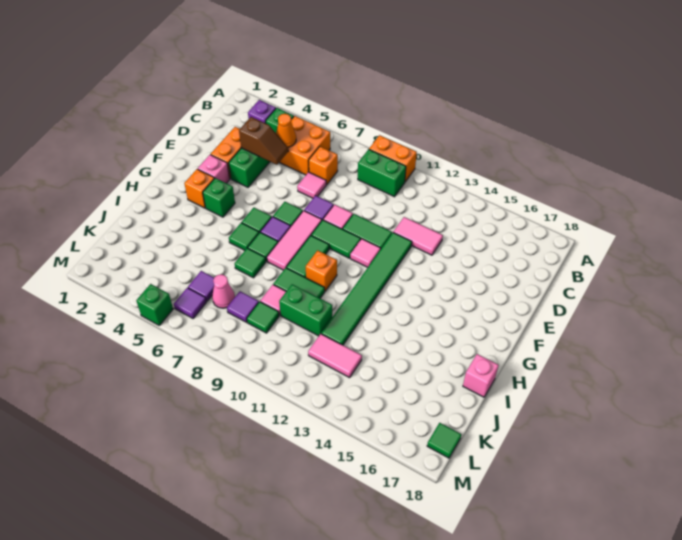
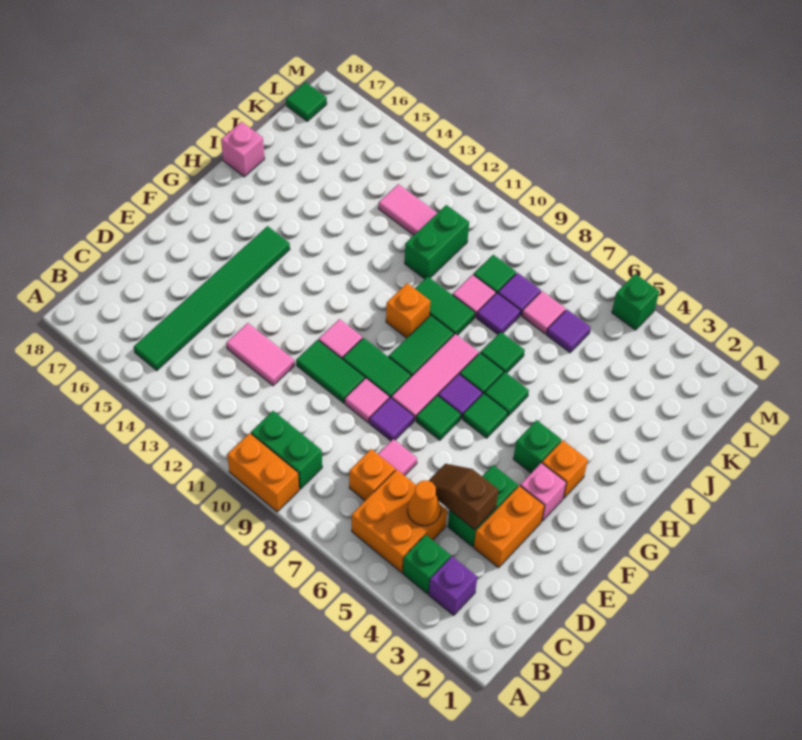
green 1x6 tile [321,233,412,345] -> green 1x6 tile moved to [134,226,290,371]
green 1x2 brick [279,284,332,336] -> green 1x2 brick turned to [405,205,469,279]
pink 1x1 cone [212,274,235,308] -> pink 1x1 tile [522,291,566,334]
purple 1x1 tile [174,288,206,318] -> purple 1x1 tile moved to [477,293,520,334]

